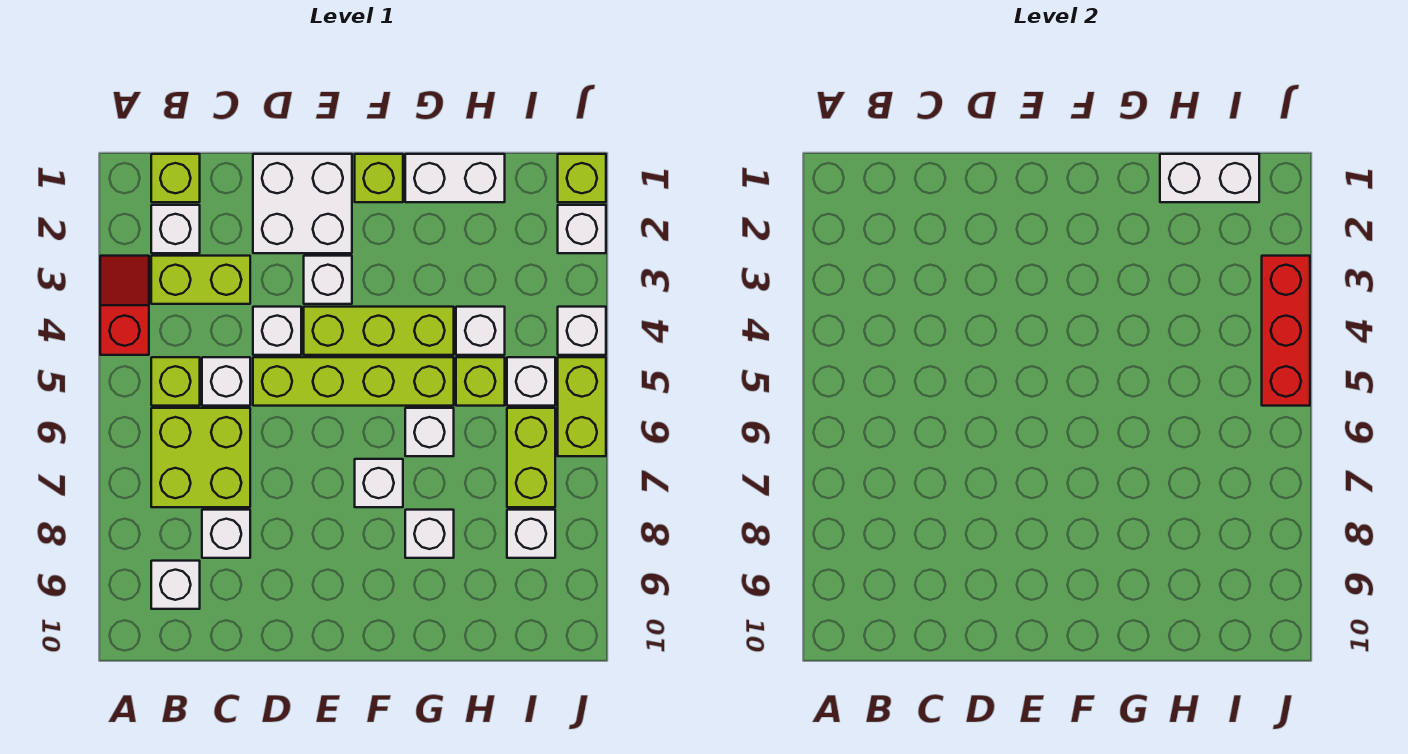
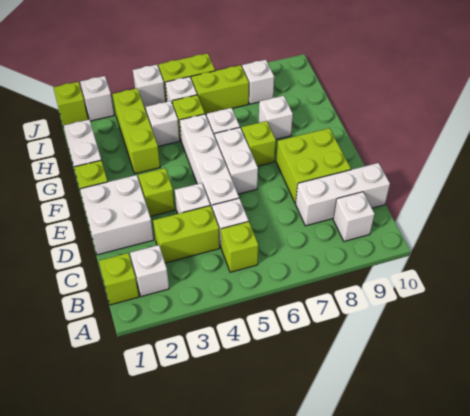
red 1x2 slope [100,256,149,355] -> none
lime 1x2 brick [151,256,250,304] -> lime 1x2 brick turned to [153,206,220,263]
lime 2x2 brick [151,408,250,507] -> lime 2x2 brick moved to [276,128,351,204]
white 1x1 brick [202,510,250,558] -> white 1x3 brick [296,163,390,226]
lime 1x4 brick [253,357,454,406] -> white 1x4 brick [180,114,239,208]
white 1x1 brick [304,256,352,304] -> lime 1x1 brick [138,168,175,216]
lime 1x3 brick [304,307,454,355] -> lime 1x3 brick moved to [112,88,160,174]
white 1x1 brick [355,459,403,507] -> lime 1x1 brick [242,121,276,166]
white 1x2 brick [1160,154,1259,202] -> white 1x2 brick moved to [215,127,258,194]
red 1x3 brick [1262,256,1310,406] -> none

